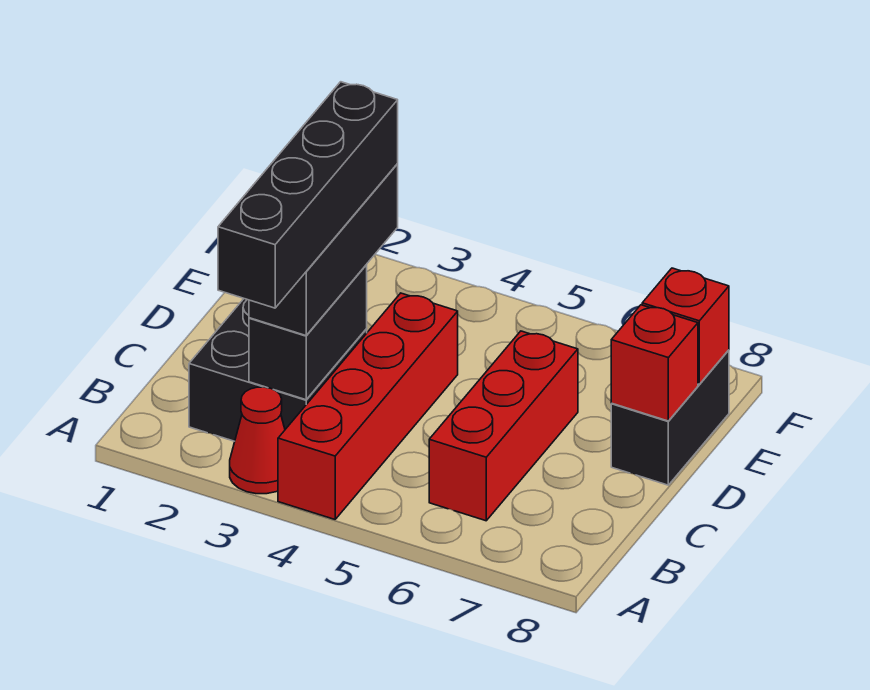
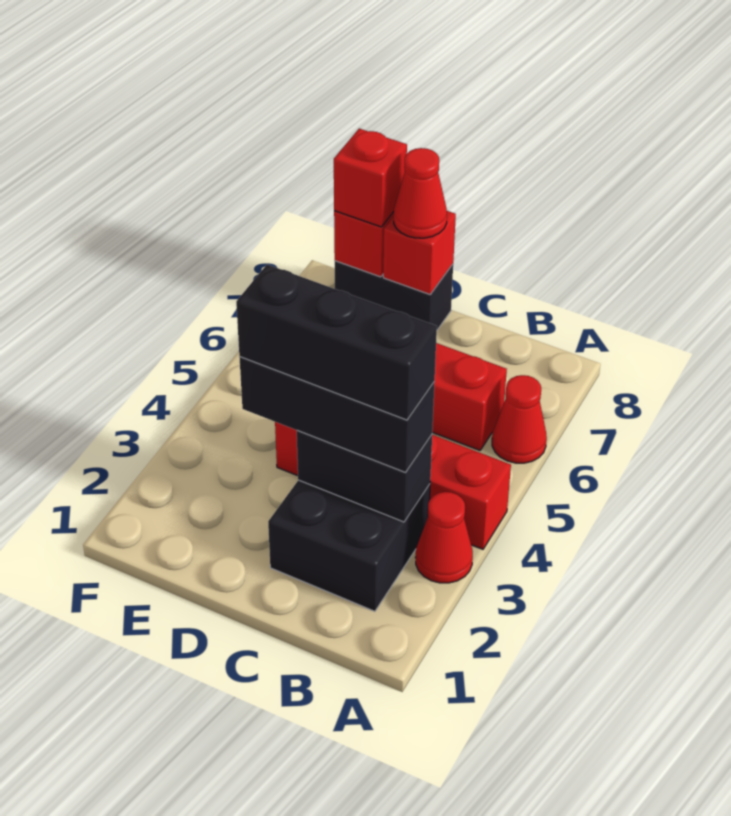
black 1x4 brick [218,82,398,308] -> black 1x3 brick [236,265,437,420]
none -> red 1x1 cone [492,375,547,463]
none -> red 1x1 cone [394,148,447,238]
none -> red 1x1 brick [334,129,407,227]

